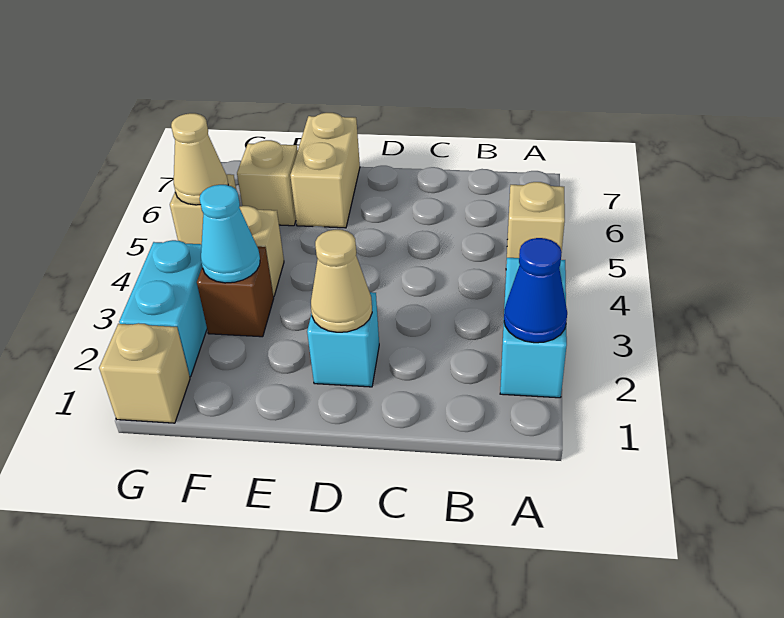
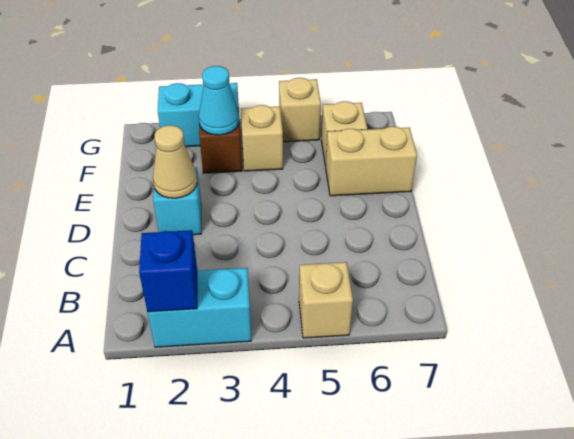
blue 1x1 cone [504,238,567,343] -> blue 1x1 brick [139,230,197,312]
tan 1x1 brick [99,323,190,423] -> none
tan 1x1 cone [171,113,228,205] -> none

